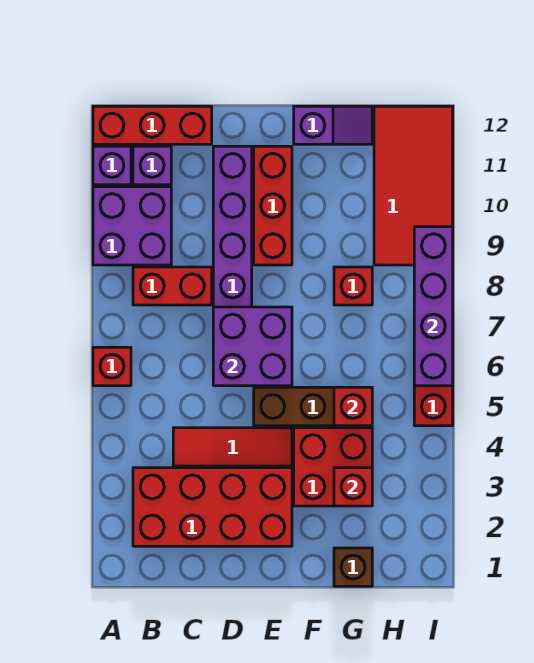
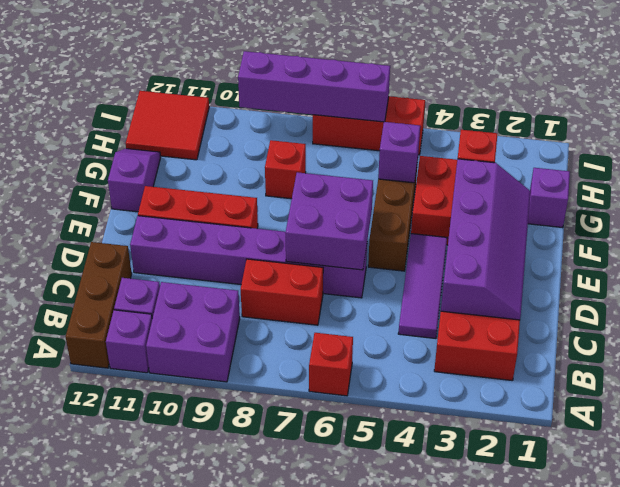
red 1x3 brick [93,106,212,144] -> brown 1x3 brick [66,242,132,368]
red 1x2 brick [133,267,212,305] -> red 1x2 brick turned to [241,259,323,325]
none -> purple 2x4 slope [441,159,530,320]
red 1x3 tile [173,428,292,466] -> purple 1x3 tile [398,234,447,338]
brown 1x1 brick [334,548,372,586] -> purple 1x1 brick [528,168,570,228]
red 1x1 brick [334,387,372,426] -> purple 1x1 brick [378,122,420,183]
red 2x4 tile [374,106,453,265] -> red 2x2 tile [126,91,209,160]

